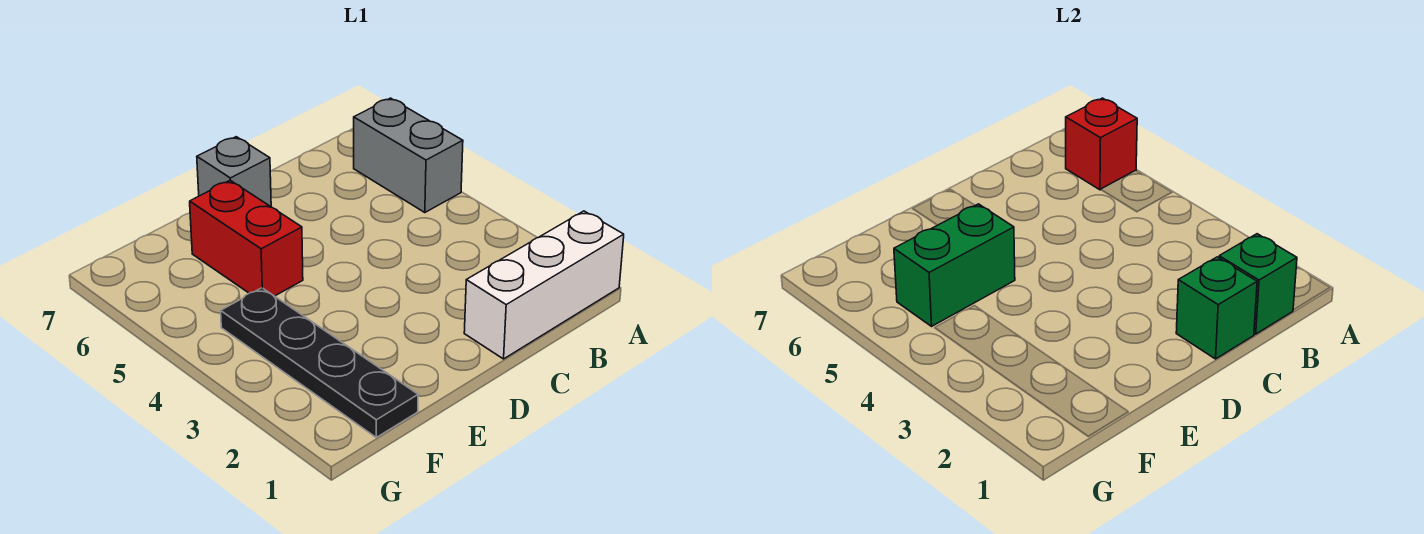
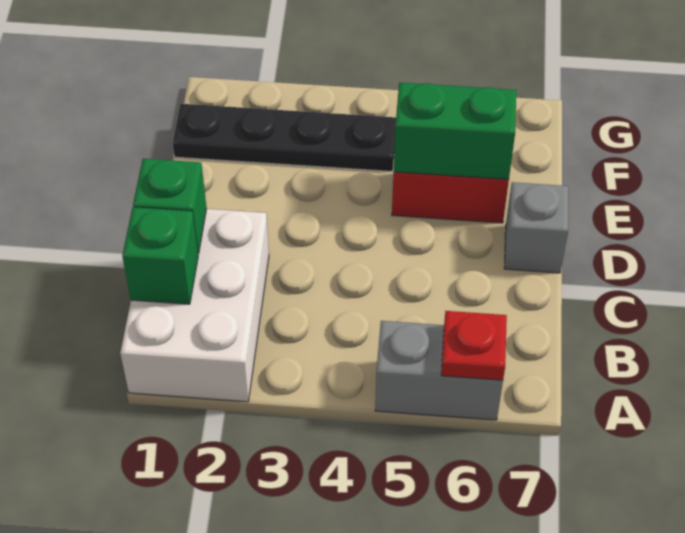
white 1x3 brick [464,211,624,359] -> white 2x3 brick [120,209,269,402]
red 1x1 brick [1066,98,1137,190] -> red 1x1 plate [441,311,507,380]
green 1x2 brick [894,204,1015,326] -> green 1x2 brick turned to [394,83,516,179]

